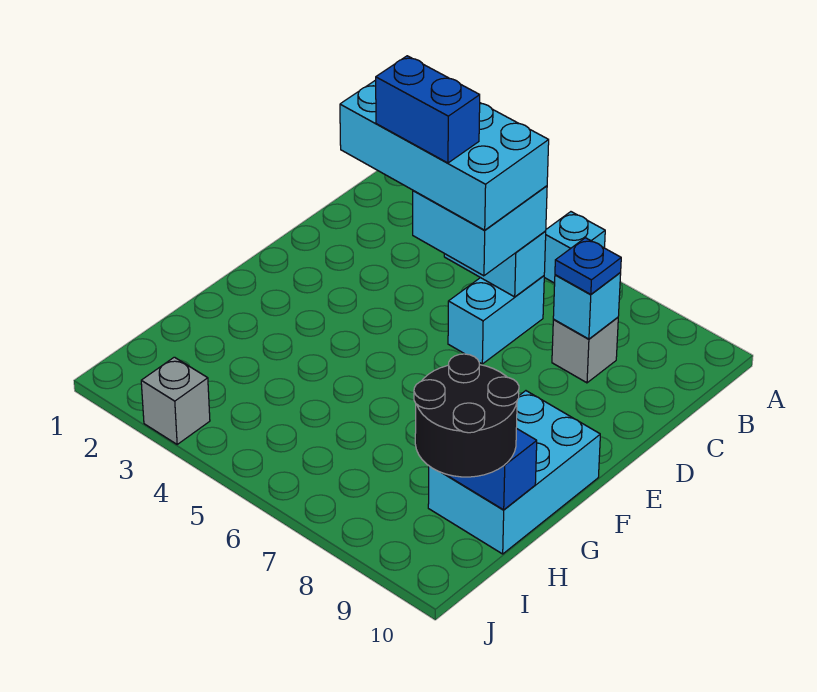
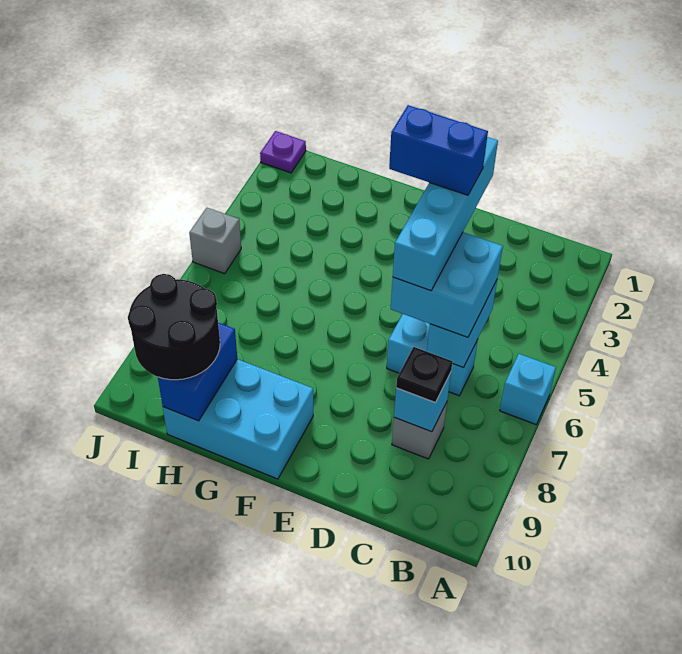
cyan 2x4 brick [340,80,549,230] -> cyan 1x4 brick [393,137,498,291]
blue 1x1 plate [555,238,621,294] -> black 1x1 plate [396,347,452,403]
blue 1x2 brick [376,56,480,163] -> blue 1x2 brick turned to [389,105,488,195]
none -> purple 1x1 plate [260,131,306,173]
grey 1x1 brick [141,357,210,444] -> grey 1x1 brick moved to [189,208,241,274]

